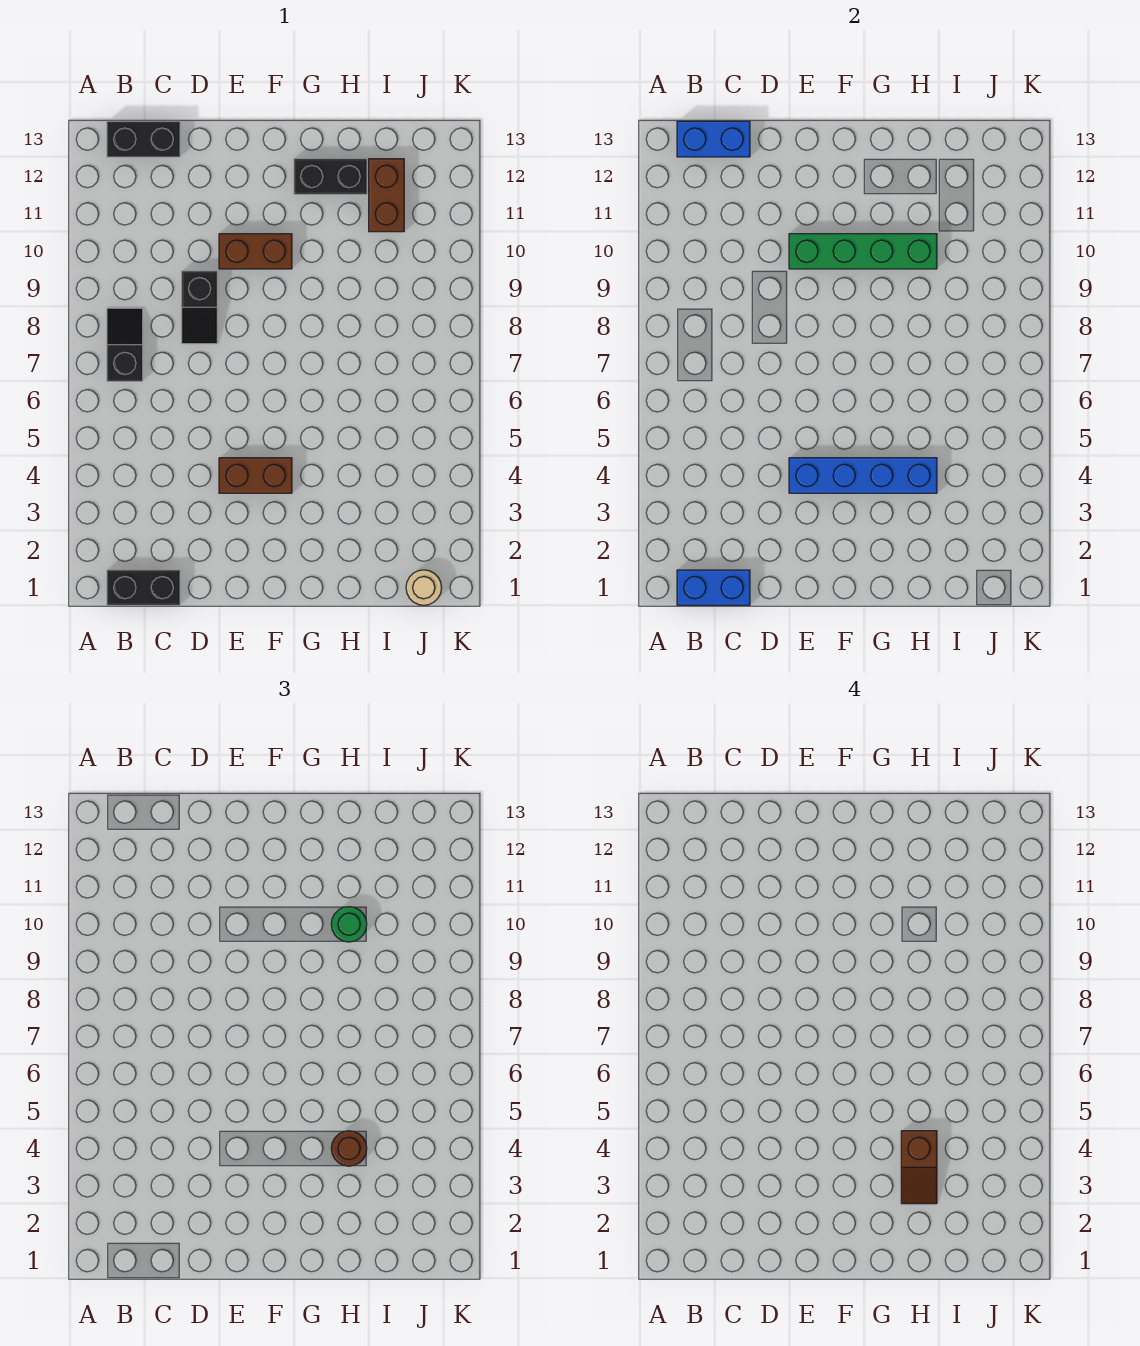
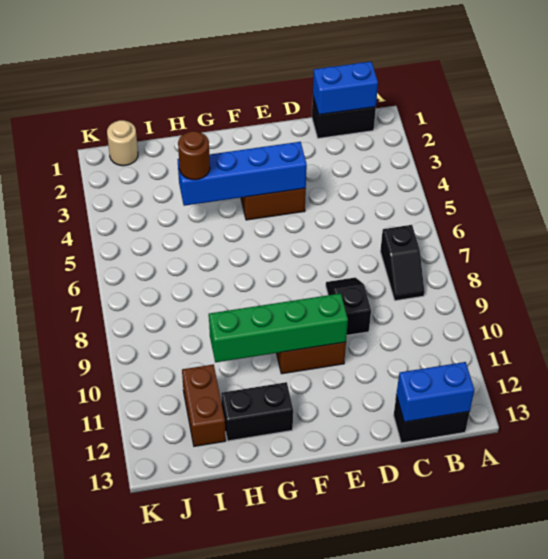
brown 1x2 slope [901,1131,937,1204] -> none
green 1x1 round brick [331,907,367,942] -> none

